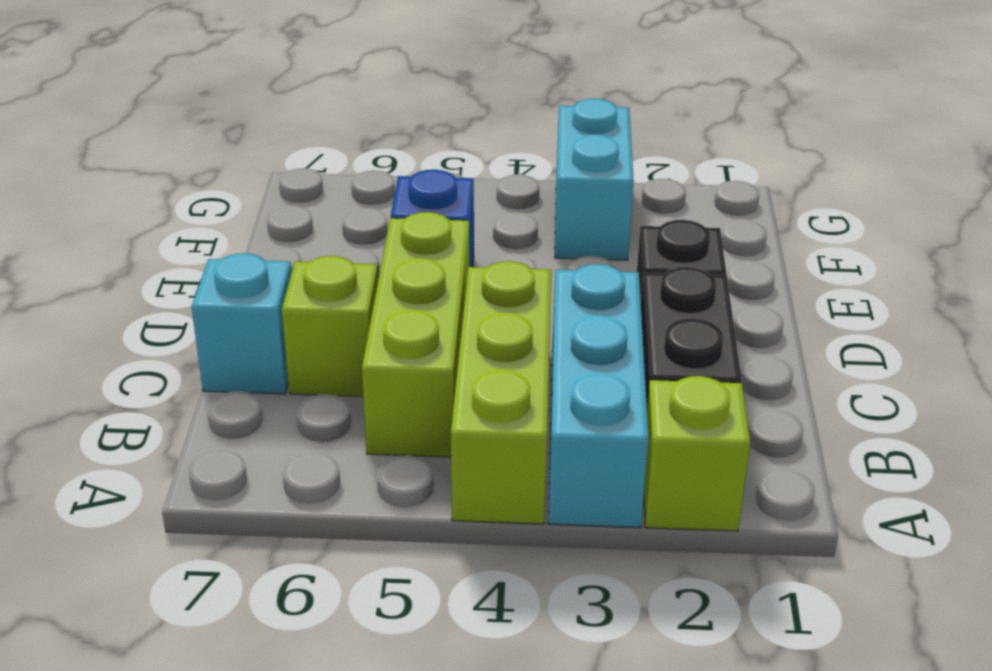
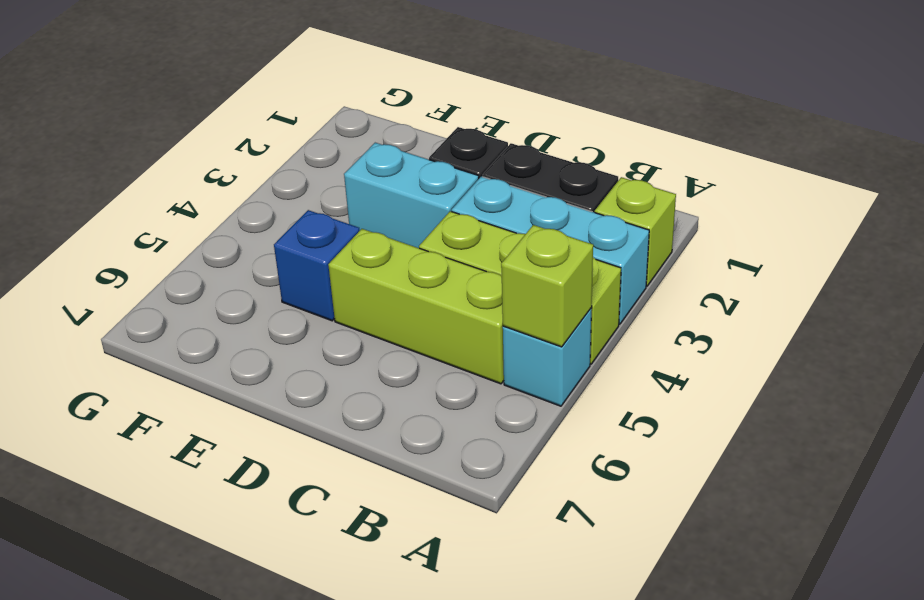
lime 1x1 brick [282,256,378,397] -> lime 1x1 brick moved to [501,225,593,347]
cyan 1x1 brick [192,253,292,394] -> cyan 1x1 brick moved to [503,309,591,406]
cyan 1x2 brick [555,99,634,260] -> cyan 1x2 brick moved to [344,143,479,248]

